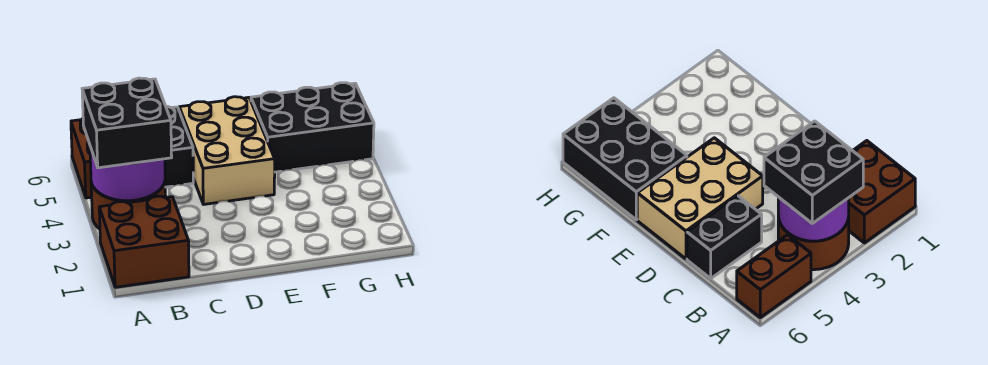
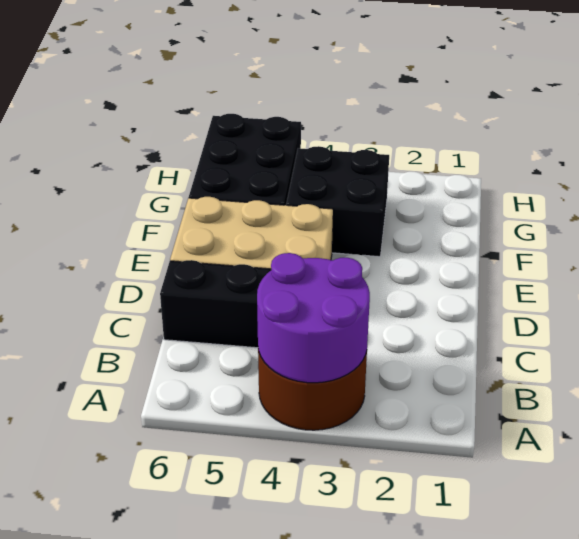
brown 2x2 brick [99,196,189,287] -> none
black 2x2 brick [82,78,172,168] -> black 2x2 brick moved to [286,146,389,257]
brown 1x2 brick [71,119,92,198] -> none

